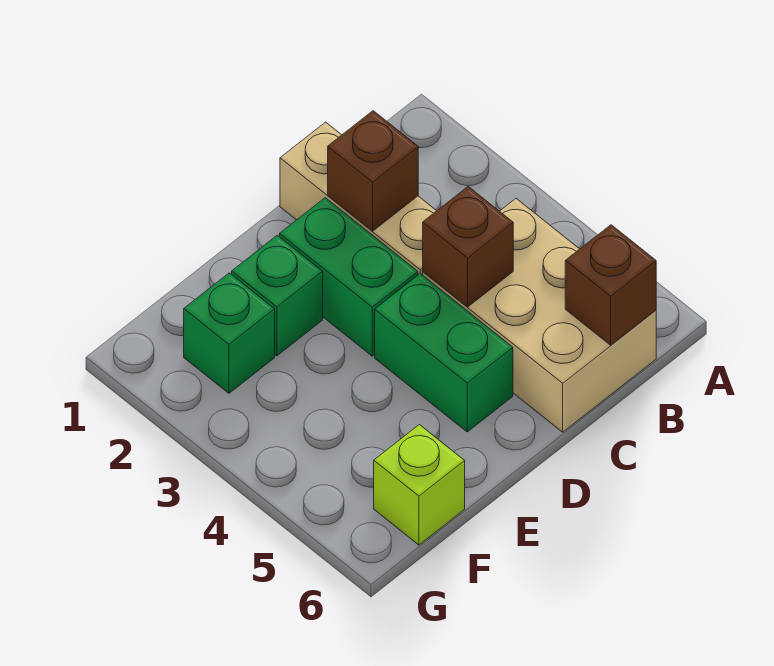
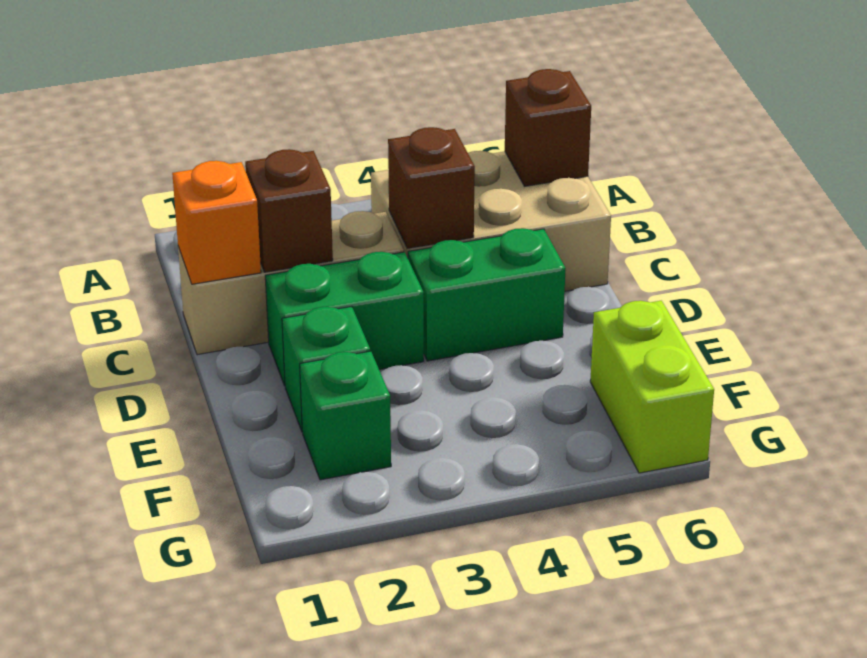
none -> orange 1x1 brick [172,161,261,284]
lime 1x1 brick [374,425,465,545] -> lime 1x2 brick [590,301,714,473]

